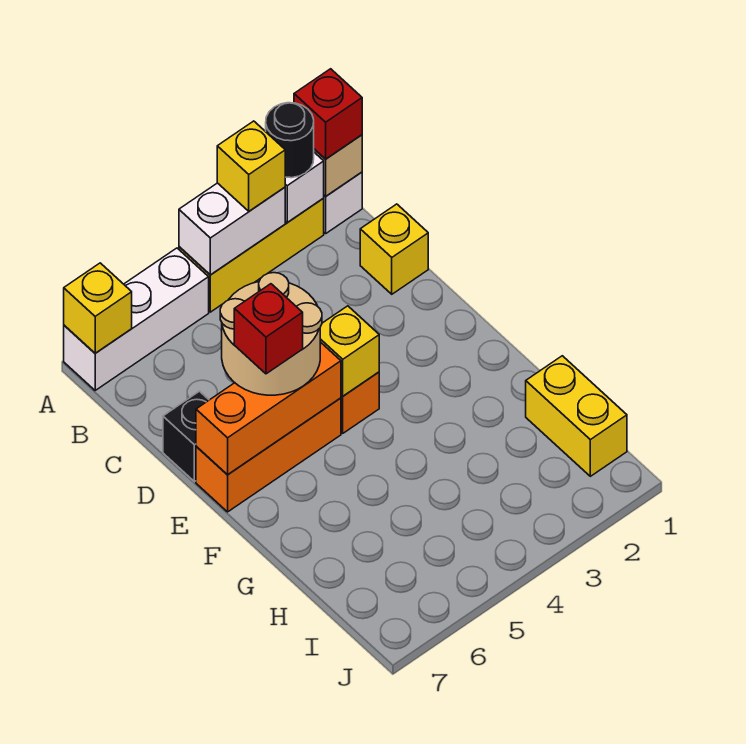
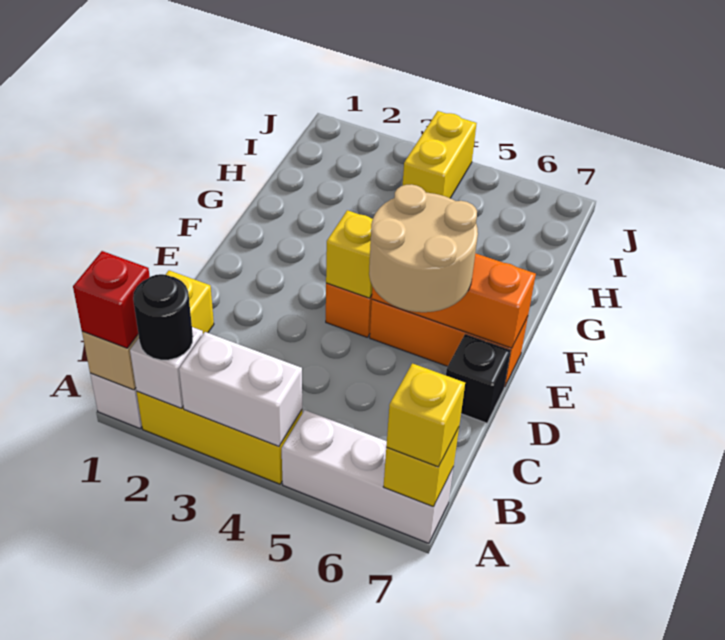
yellow 1x1 brick [217,121,285,211] -> yellow 1x1 brick moved to [386,363,465,467]
red 1x1 brick [234,284,303,374] -> none
yellow 1x2 brick [526,356,627,476] -> yellow 1x2 brick moved to [403,111,477,198]

